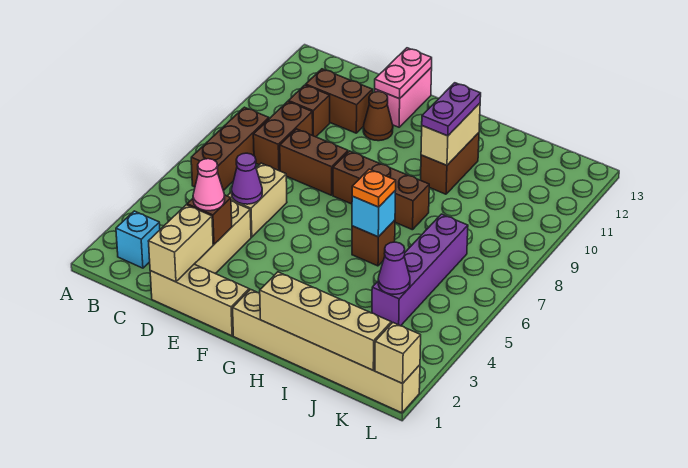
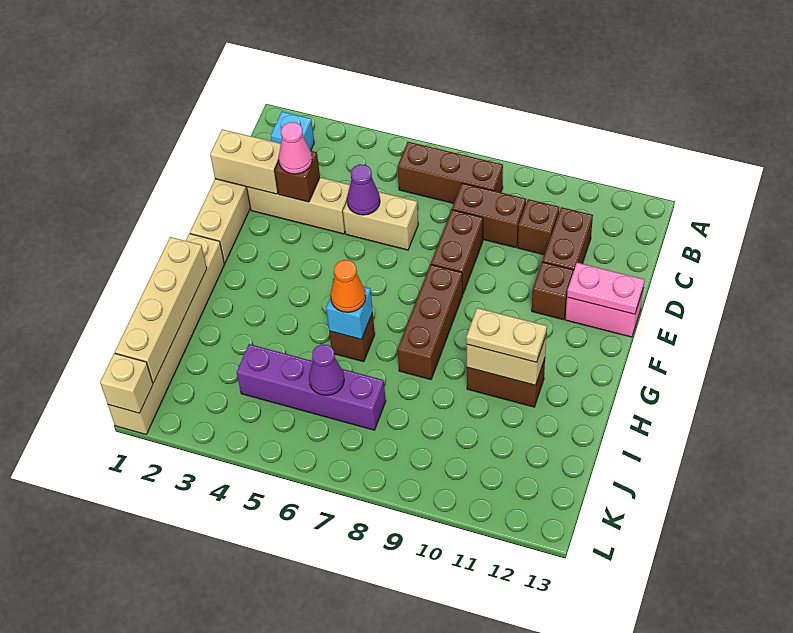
brown 1x1 cone [363,92,393,141] -> brown 1x1 brick [532,262,574,320]
orange 1x1 plate [352,169,396,207] -> orange 1x1 cone [330,260,366,312]
purple 1x2 plate [422,83,481,136] -> tan 1x2 plate [466,308,547,362]
purple 1x1 cone [378,242,410,294] -> purple 1x1 cone moved to [309,344,344,395]

